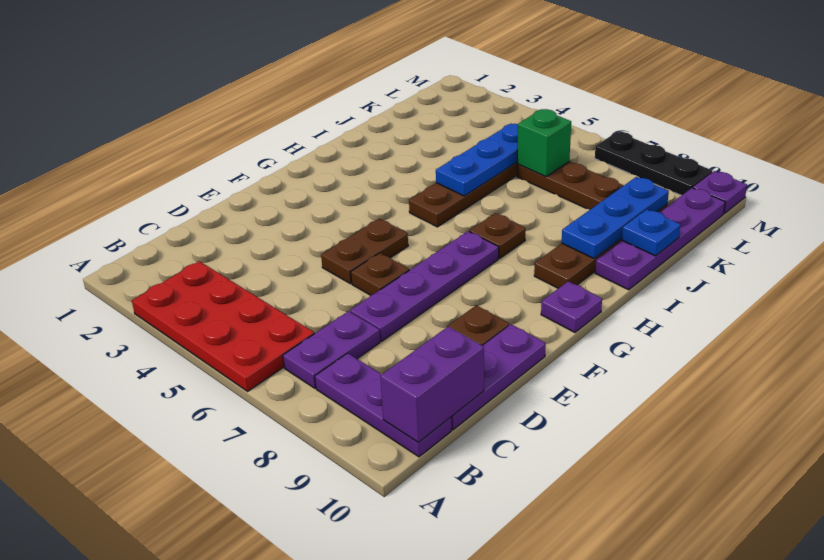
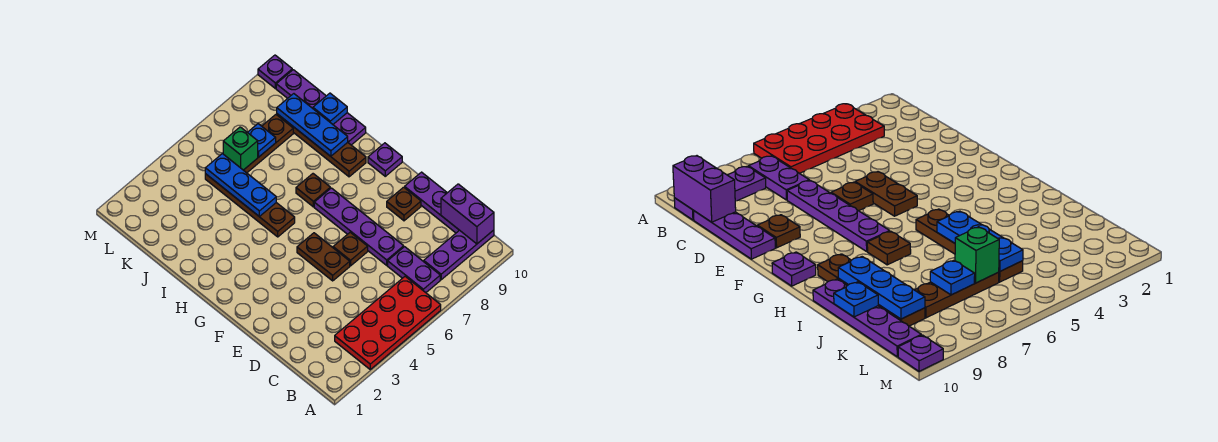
none -> blue 1x1 plate [247,124,276,157]
black 1x3 plate [595,132,712,196] -> none

